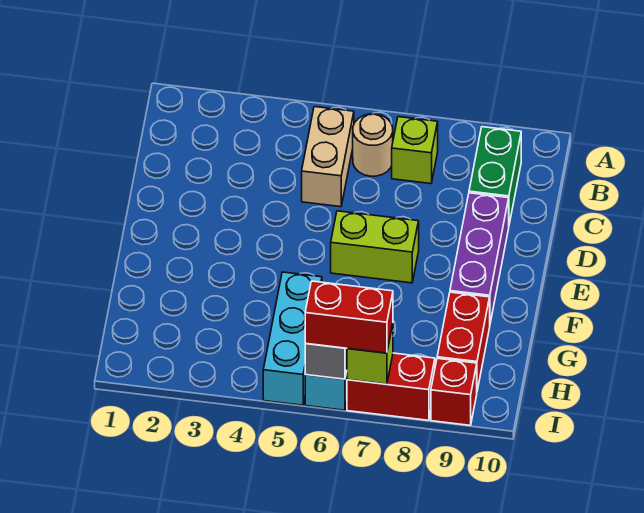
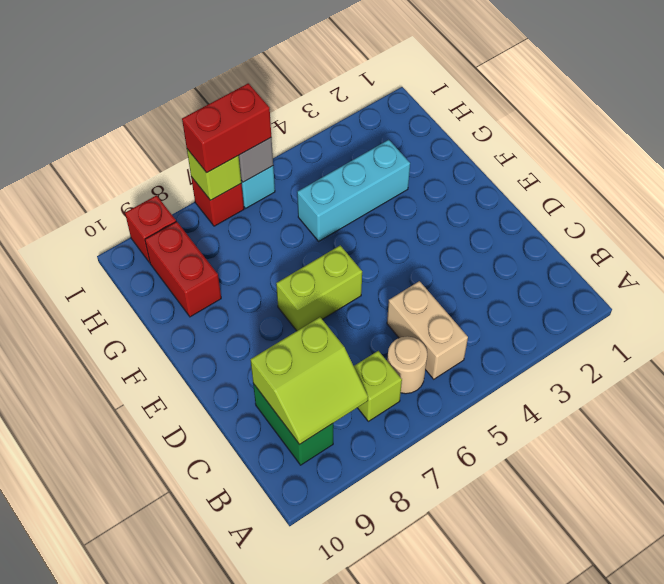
none -> lime 2x2 slope [251,317,368,444]
purple 1x3 brick [450,193,509,323] -> none
cyan 1x3 brick [263,272,322,405] -> cyan 1x3 brick turned to [297,140,410,241]
red 1x2 brick [347,353,435,420] -> red 1x1 brick [191,177,244,226]

